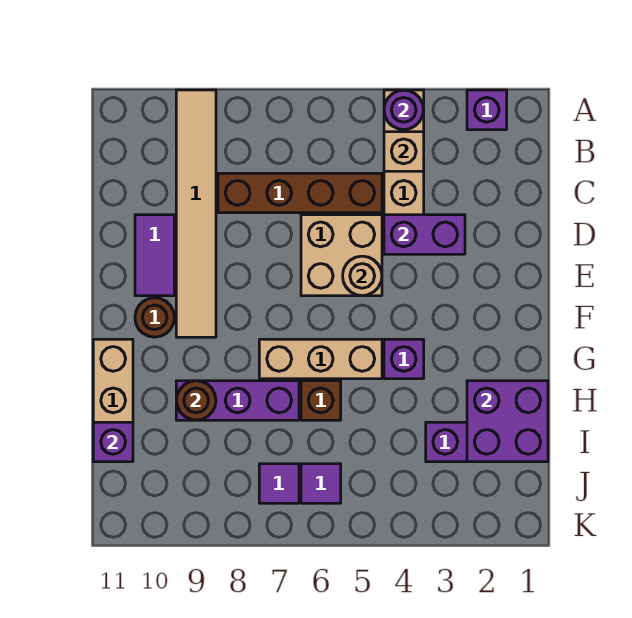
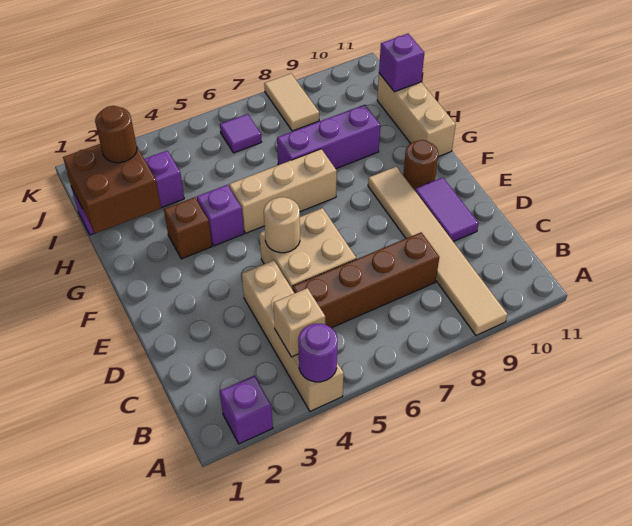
purple 1x2 brick [384,215,465,254] -> none
purple 2x2 brick [467,381,548,462] -> brown 2x2 brick [63,144,161,233]
brown 1x1 brick [301,381,341,420] -> brown 1x1 brick moved to [164,197,212,259]
brown 1x1 round brick [176,381,216,420] -> brown 1x1 round brick moved to [95,106,137,163]
purple 1x1 tile [259,464,299,503] -> none
none -> tan 1x2 tile [264,74,319,131]

